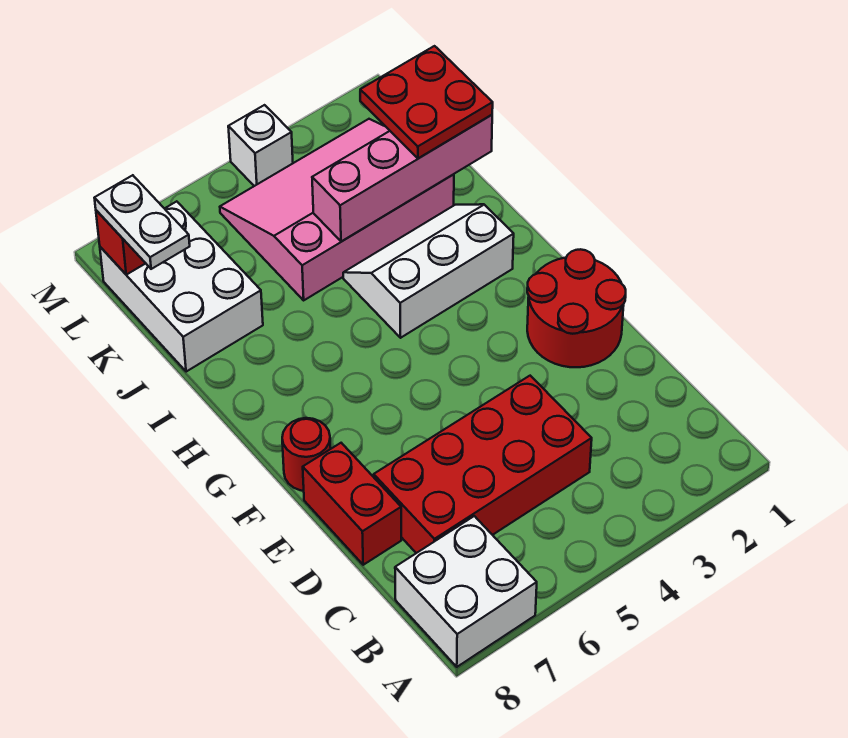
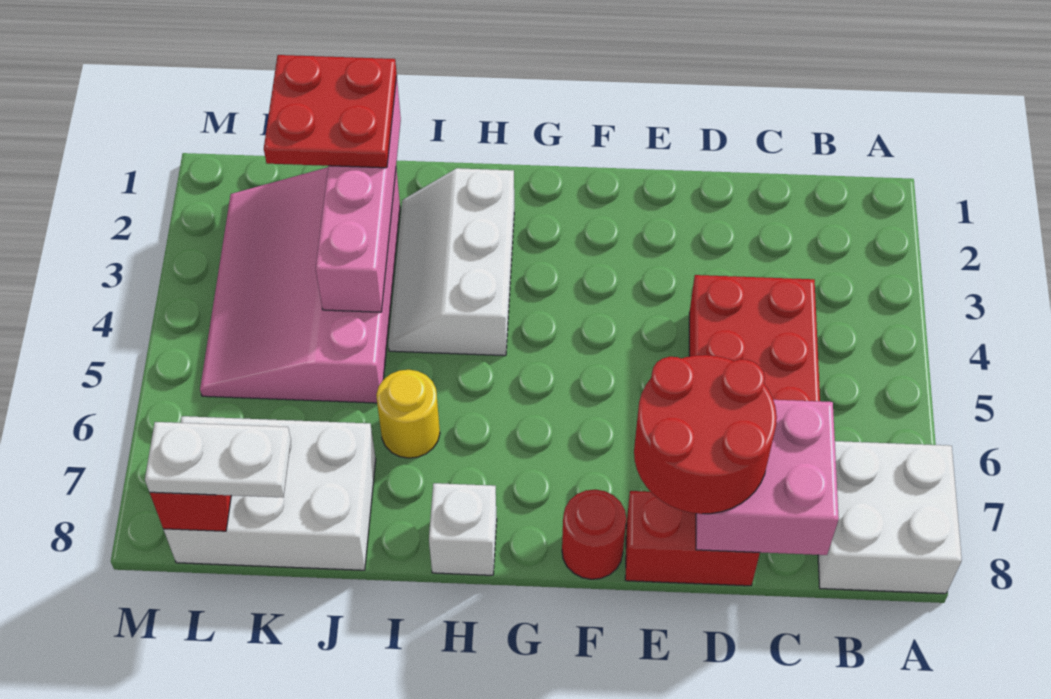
none -> pink 2x2 brick [696,400,839,555]
red 2x2 round brick [527,249,626,367] -> red 2x2 round brick moved to [634,355,777,514]
none -> yellow 1x1 round brick [376,370,440,458]
white 1x1 brick [228,105,293,186] -> white 1x1 brick moved to [429,483,497,575]

